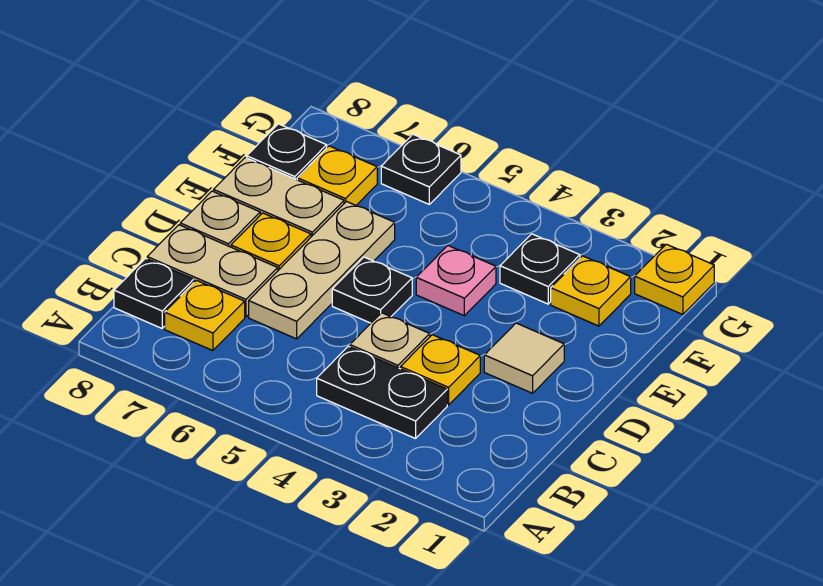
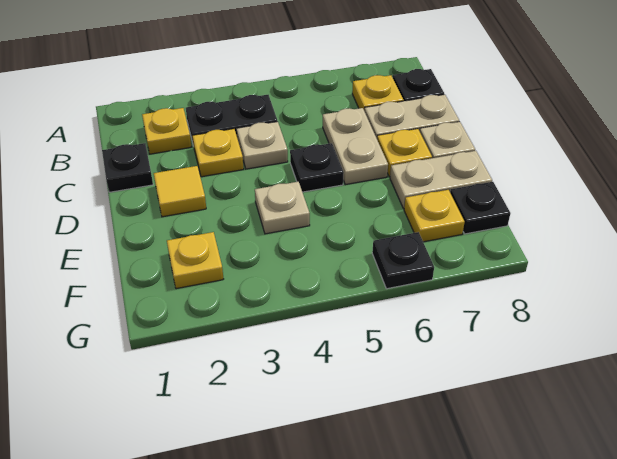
tan 1x3 plate [249,202,395,339] -> tan 1x2 plate [323,108,388,185]
tan 1x1 tile [484,323,564,393] -> yellow 1x1 tile [154,166,206,217]
pink 1x1 plate [416,246,496,316] -> tan 1x1 plate [255,182,310,234]
black 1x1 plate [500,234,580,304] -> black 1x1 plate moved to [102,143,153,192]
yellow 1x1 plate [635,244,714,315] -> yellow 1x1 plate moved to [142,108,191,154]

